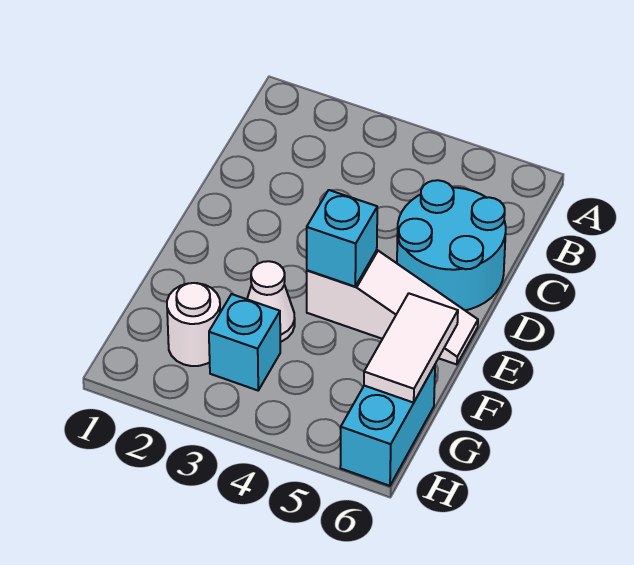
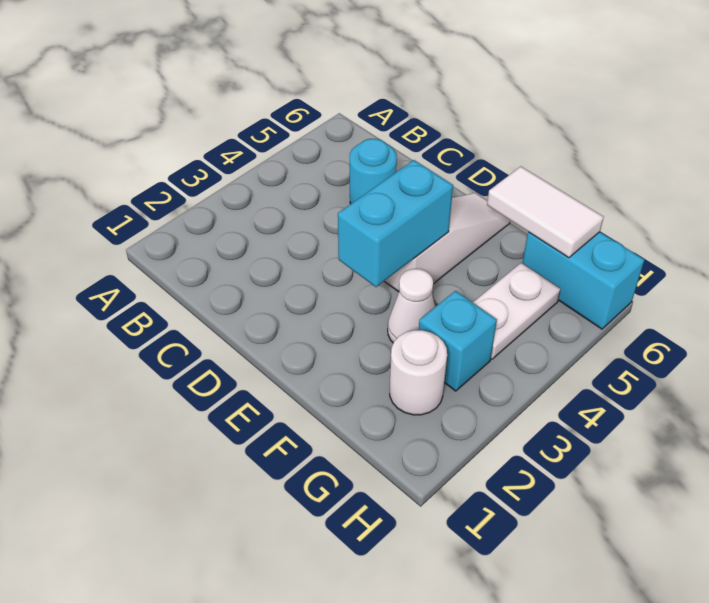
cyan 2x2 round brick [397,180,506,310] -> cyan 1x1 round brick [350,139,397,204]
cyan 1x1 brick [307,190,377,286] -> cyan 1x2 brick [338,160,453,287]
none -> white 1x2 plate [473,263,561,359]

